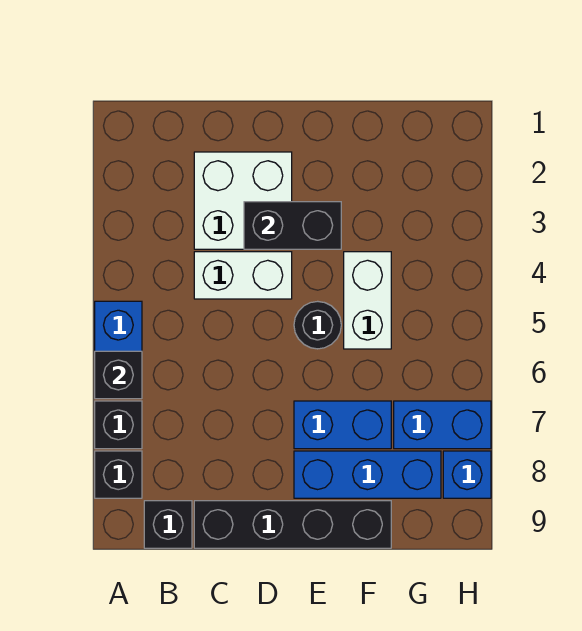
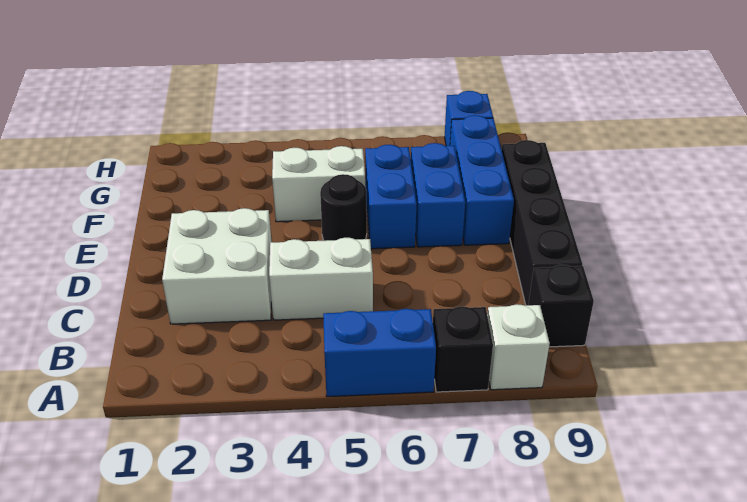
black 1x1 brick [95,351,142,399] -> none
black 1x1 brick [95,451,142,498] -> white 1x1 brick [487,304,550,390]
white 1x2 brick [194,252,292,299] -> white 1x2 brick turned to [269,238,373,320]
black 1x2 brick [244,202,341,249] -> none
blue 1x2 brick [394,401,491,449] -> blue 1x2 brick moved to [365,145,417,249]

